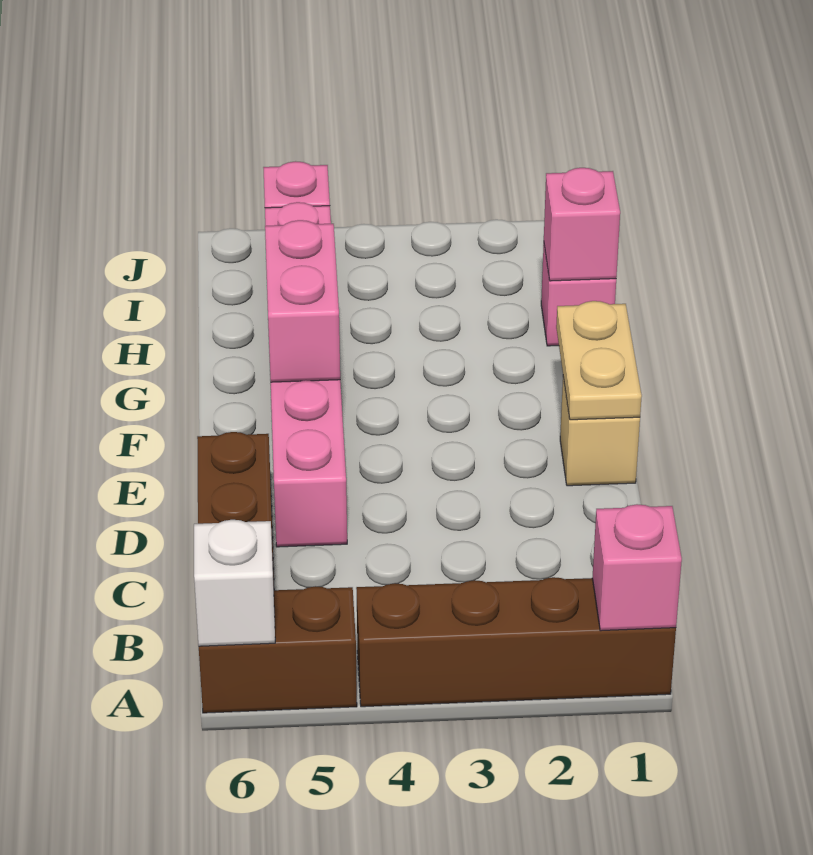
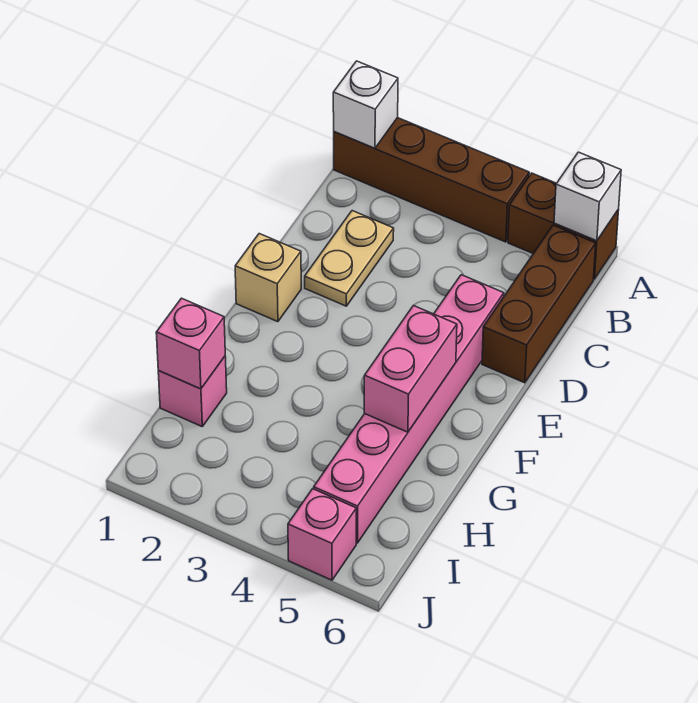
pink 1x1 brick [592,504,682,631] -> white 1x1 brick [333,61,398,148]
tan 1x2 plate [556,301,642,420] -> tan 1x2 plate moved to [305,211,394,306]

